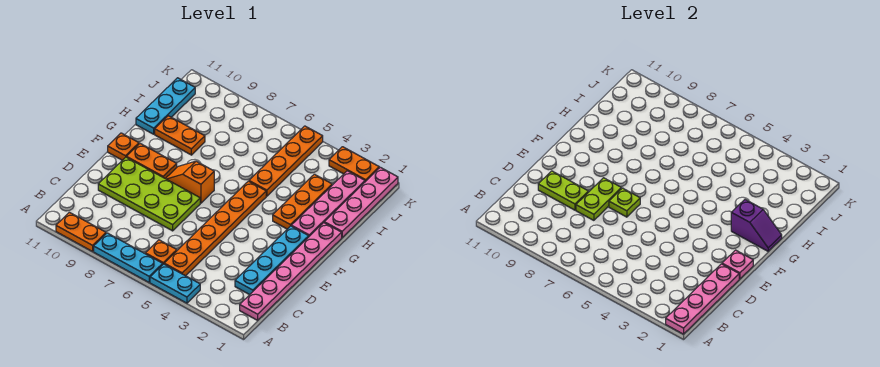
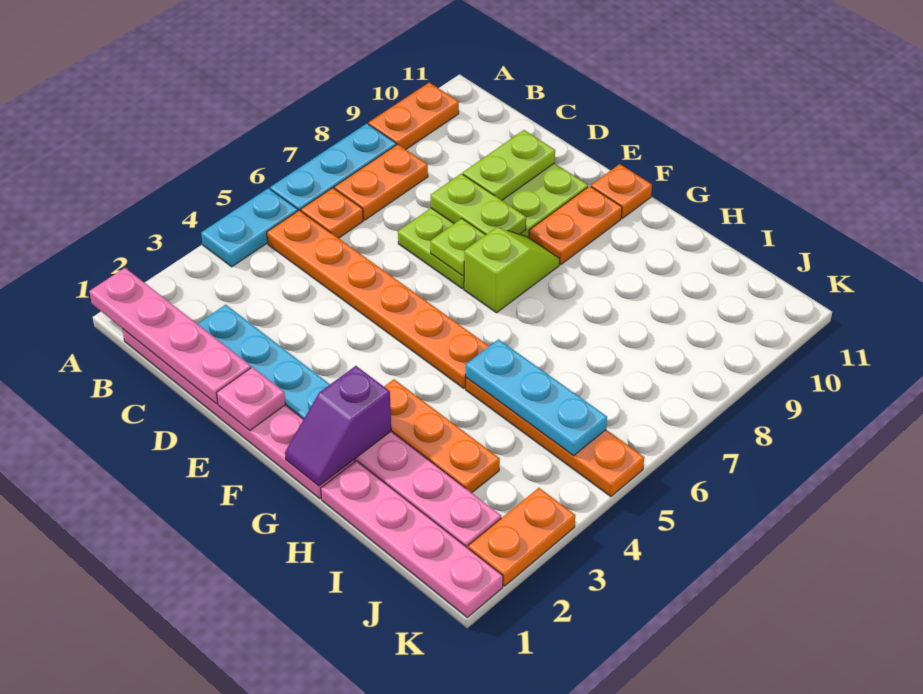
orange 1x2 slope [165,161,214,203] -> lime 1x2 slope [464,227,560,313]
orange 1x2 plate [155,116,205,155] -> orange 1x2 plate moved to [334,144,428,220]
cyan 1x3 plate [136,78,195,134] -> cyan 1x3 plate moved to [466,339,607,456]

